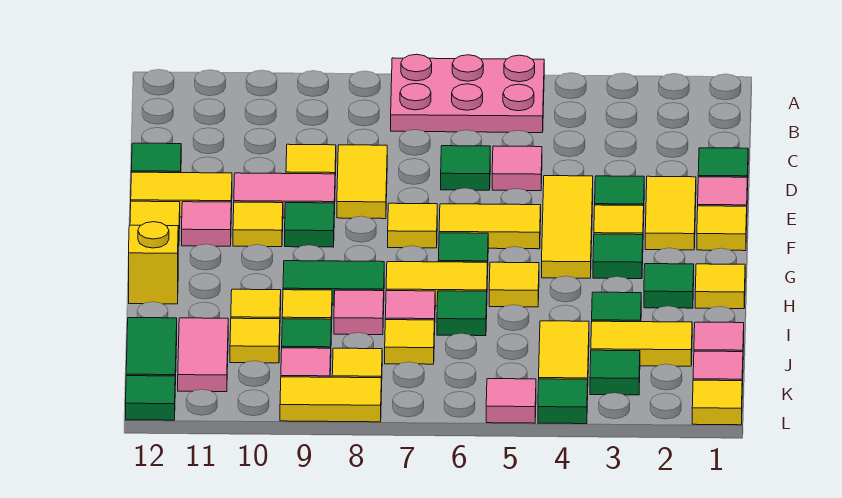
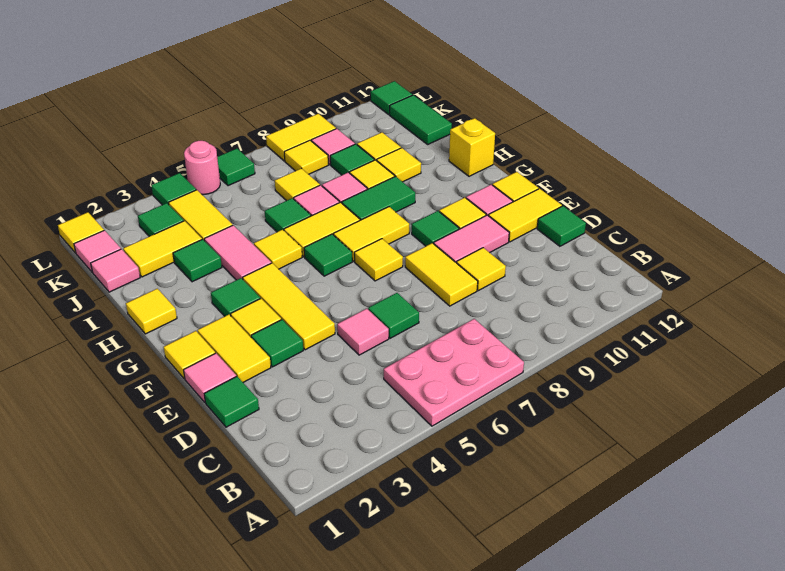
yellow 1x2 tile [439,204,541,249] -> yellow 1x2 tile moved to [334,207,409,261]
green 1x1 tile [644,264,694,308] -> green 1x1 tile moved to [217,149,255,186]
pink 1x2 tile [178,318,228,392] -> pink 1x2 tile moved to [204,225,271,280]
pink 1x1 tile [486,379,536,423] -> pink 1x1 round brick [184,141,220,195]

